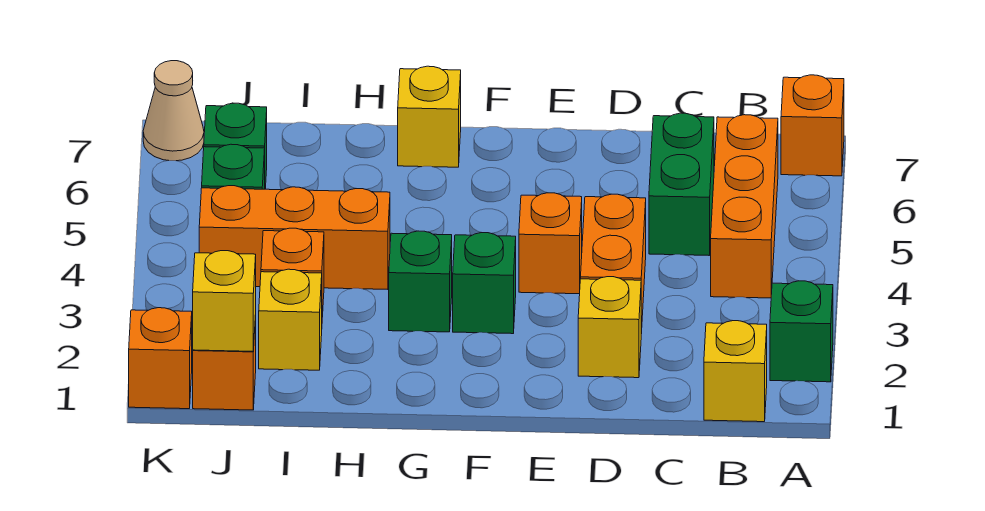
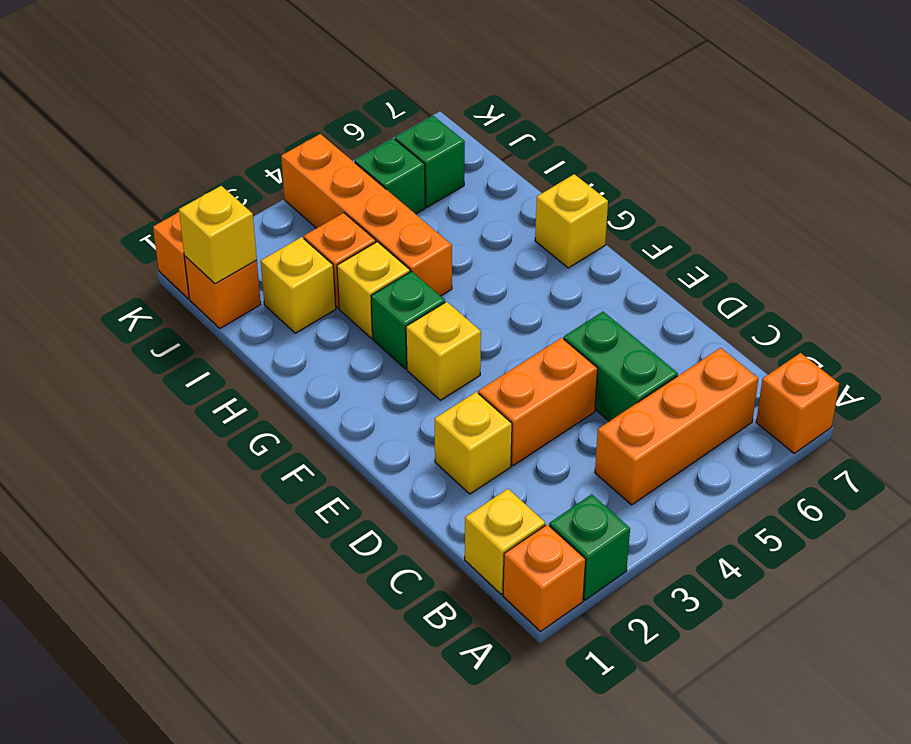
green 1x2 brick [649,113,714,255] -> green 1x2 brick turned to [564,312,678,421]
orange 1x1 brick [519,193,582,294] -> orange 1x1 brick moved to [503,524,586,631]
green 1x1 brick [453,233,516,334] -> yellow 1x1 brick [406,302,481,400]
none -> yellow 1x1 brick [337,242,410,338]
orange 1x3 brick [199,186,390,289] -> orange 1x4 brick [281,134,452,296]
tan 1x1 cone [143,61,204,161] -> none

